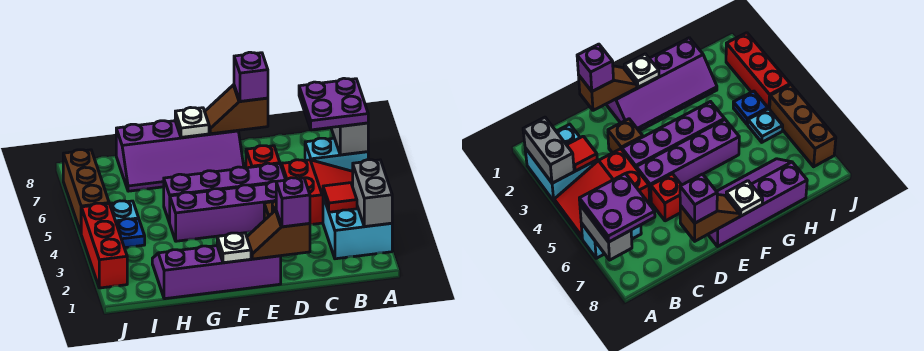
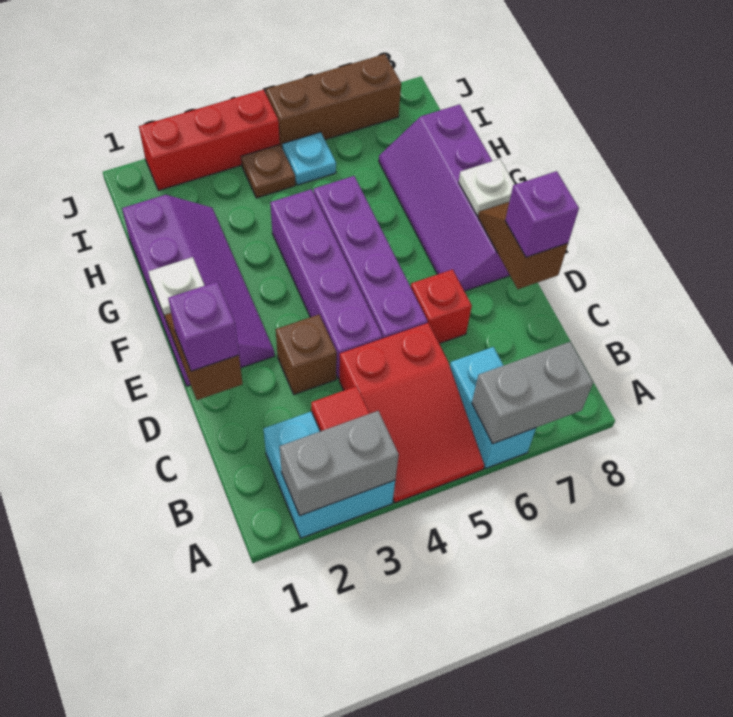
purple 2x2 plate [299,78,368,130] -> none
blue 1x1 plate [116,219,145,248] -> brown 1x1 plate [241,145,295,198]

